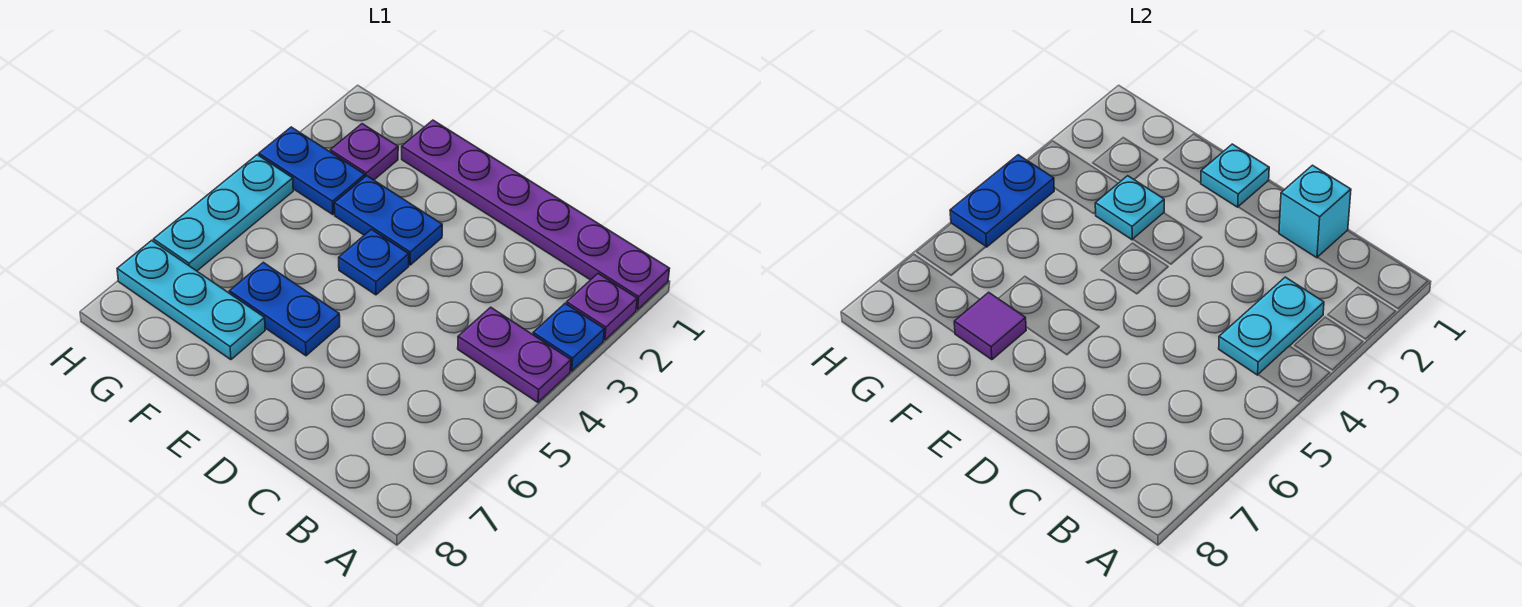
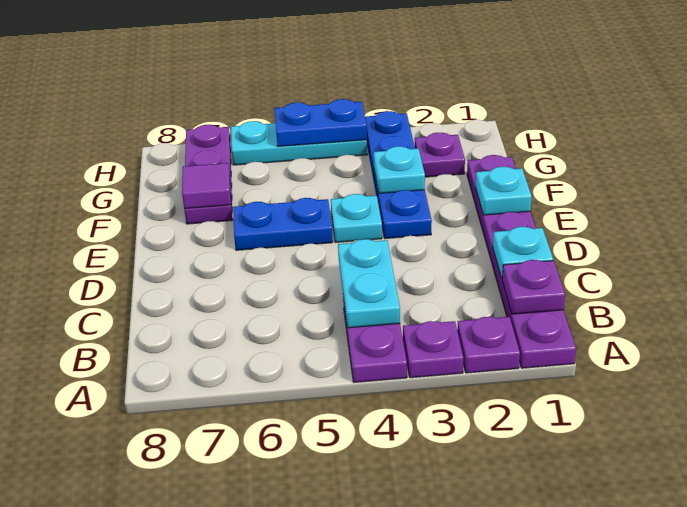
blue 1x1 plate [533,304,604,371] -> purple 1x1 plate [403,321,464,378]
none -> purple 1x1 plate [502,260,565,314]
cyan 1x2 plate [1219,277,1324,375] -> cyan 1x2 plate turned to [338,239,400,328]
cyan 1x1 brick [1279,165,1351,258] -> cyan 1x1 plate [493,227,553,278]
blue 1x1 plate [339,229,409,295] -> cyan 1x1 plate [331,194,382,242]
blue 1x2 plate [229,262,340,356] -> blue 1x2 plate turned to [233,198,333,250]
cyan 1x3 plate [117,240,265,360] -> purple 1x3 plate [184,125,233,224]

